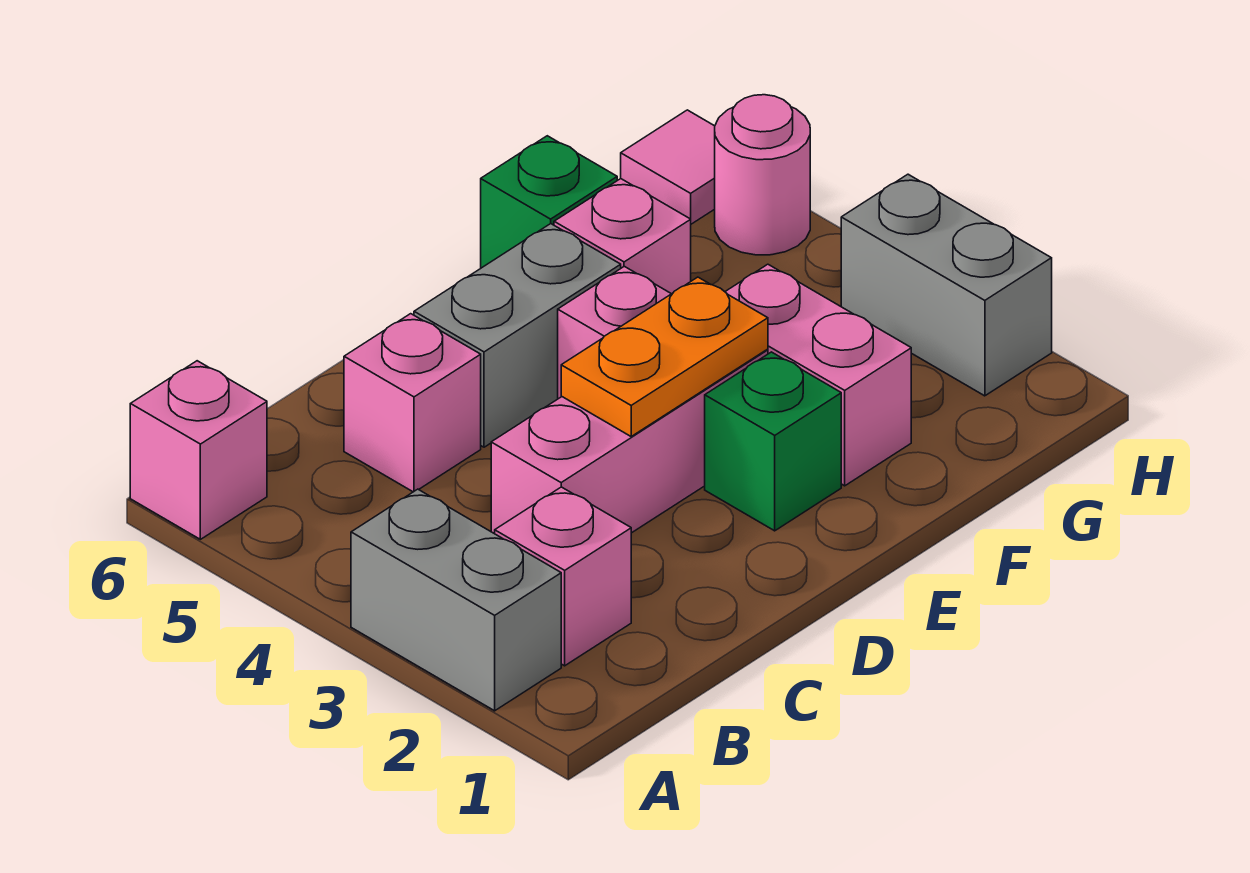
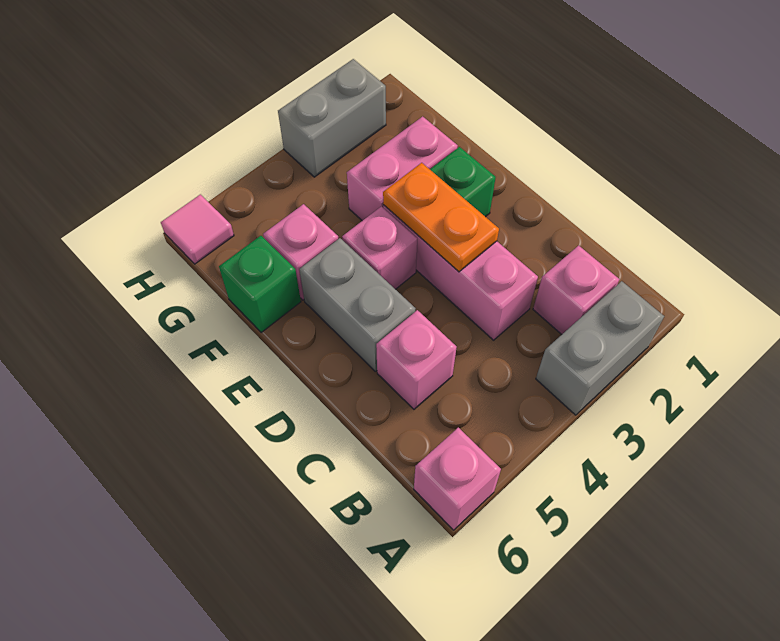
pink 1x1 round brick [715,95,810,255] -> none

